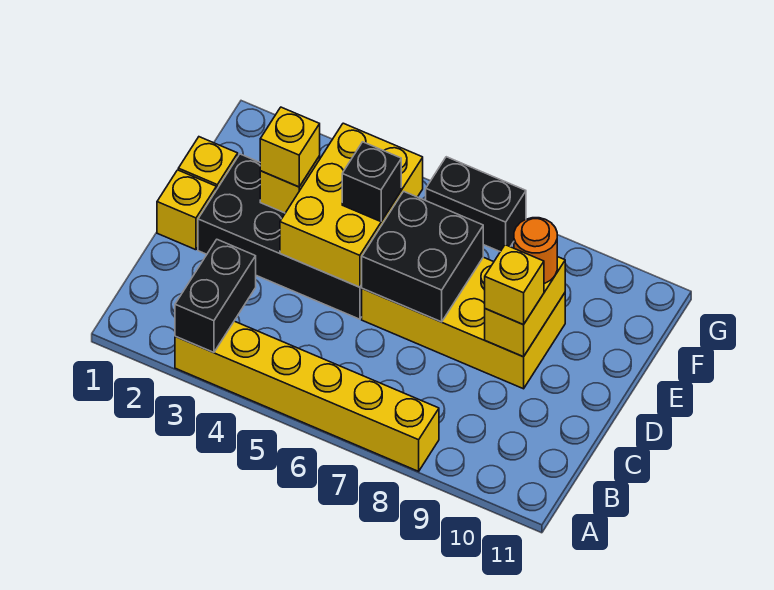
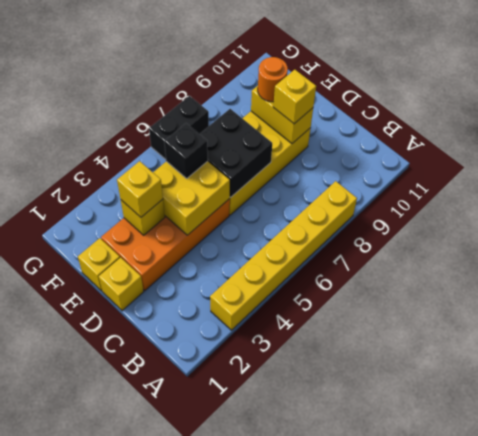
black 1x2 brick [175,240,256,353] -> none
black 2x4 brick [198,154,362,319] -> orange 2x4 brick [101,199,230,291]
yellow 2x3 brick [280,123,423,287] -> yellow 2x2 brick [153,161,230,235]

